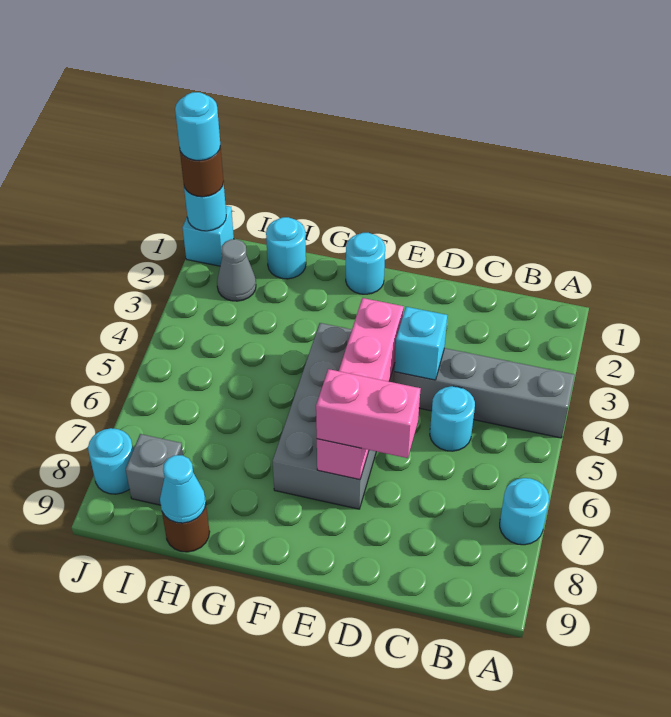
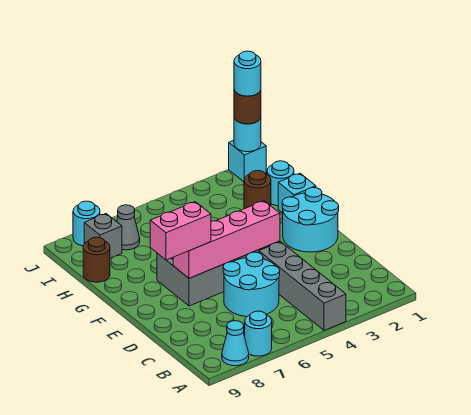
cyan 1x1 round brick [430,386,475,451] -> cyan 2x2 round brick [223,252,280,317]
cyan 1x1 brick [394,307,447,380] -> cyan 1x1 brick moved to [278,173,316,213]
pink 1x2 brick [316,369,421,458] -> pink 1x2 brick turned to [150,202,211,260]
cyan 1x1 round brick [346,233,385,294] -> cyan 2x2 round brick [282,188,339,252]
none -> brown 1x1 round brick [244,171,271,209]
cyan 1x1 cone [160,455,206,523] -> cyan 1x1 cone moved to [222,321,249,366]
grey 1x1 cone [217,239,256,301] -> grey 1x1 cone moved to [116,205,140,250]

